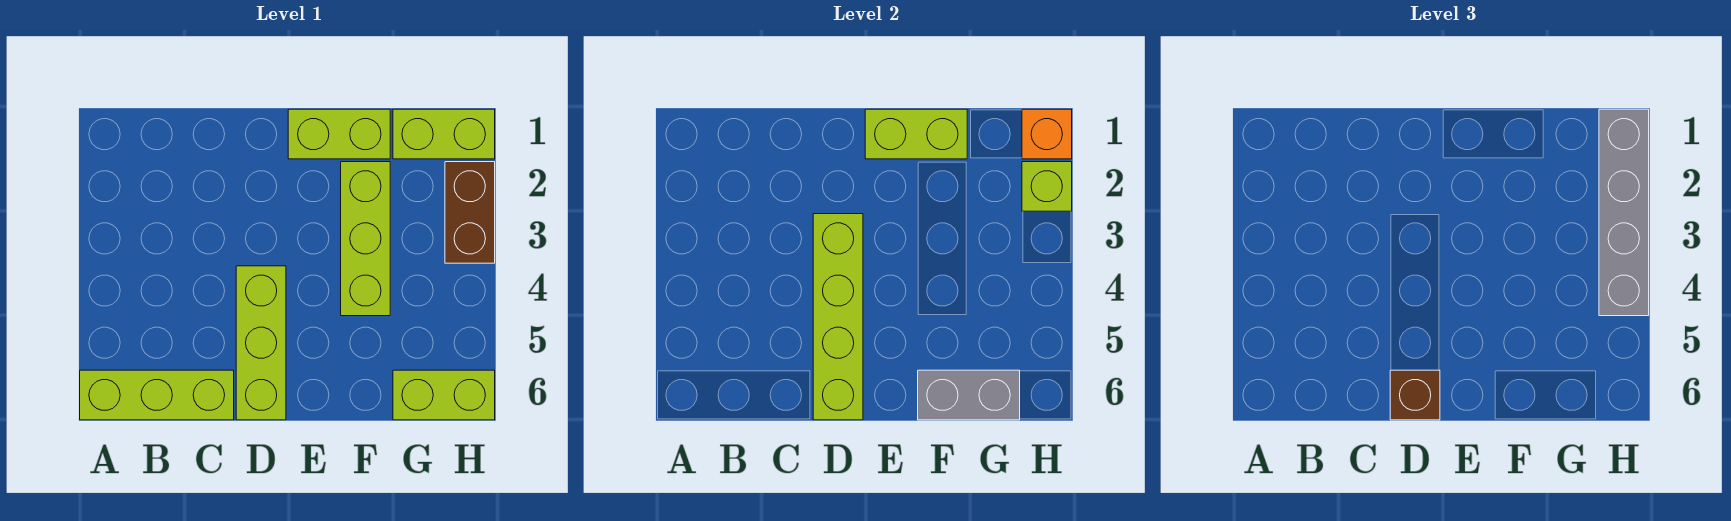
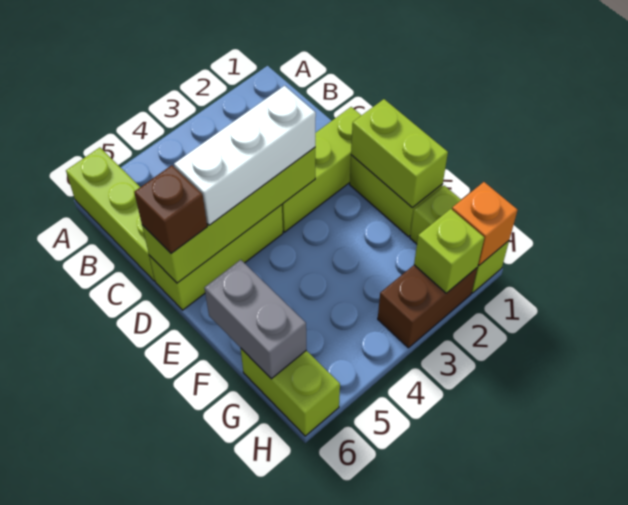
none -> white 1x3 brick [174,86,316,225]
lime 1x3 brick [341,162,390,316] -> lime 1x3 brick moved to [282,107,361,232]
grey 1x4 brick [1599,109,1649,316] -> none

